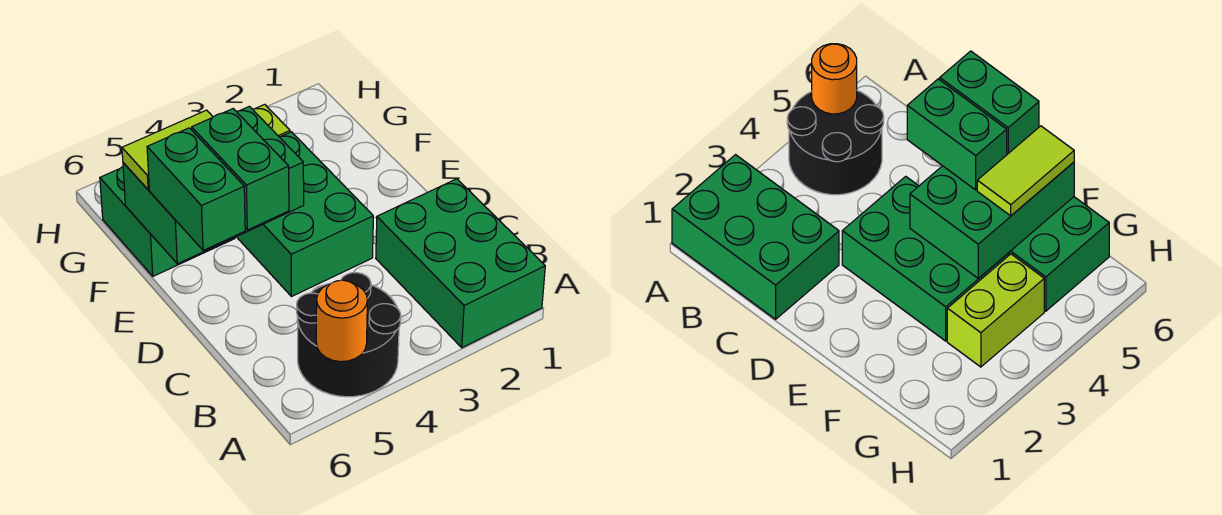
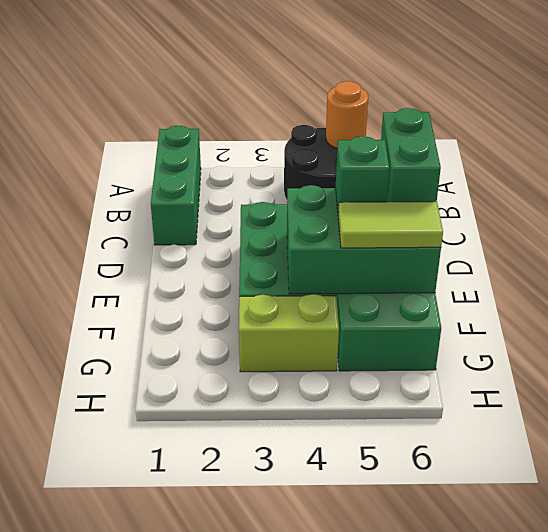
green 2x3 brick [376,179,545,348] -> green 1x3 brick [151,126,201,245]
green 1x2 brick [192,109,289,230] -> green 1x1 brick [336,136,389,212]

